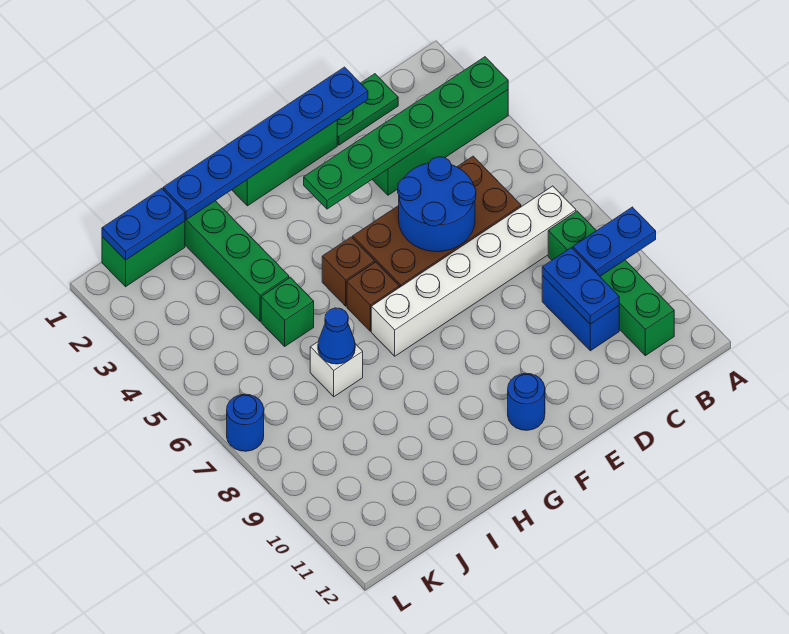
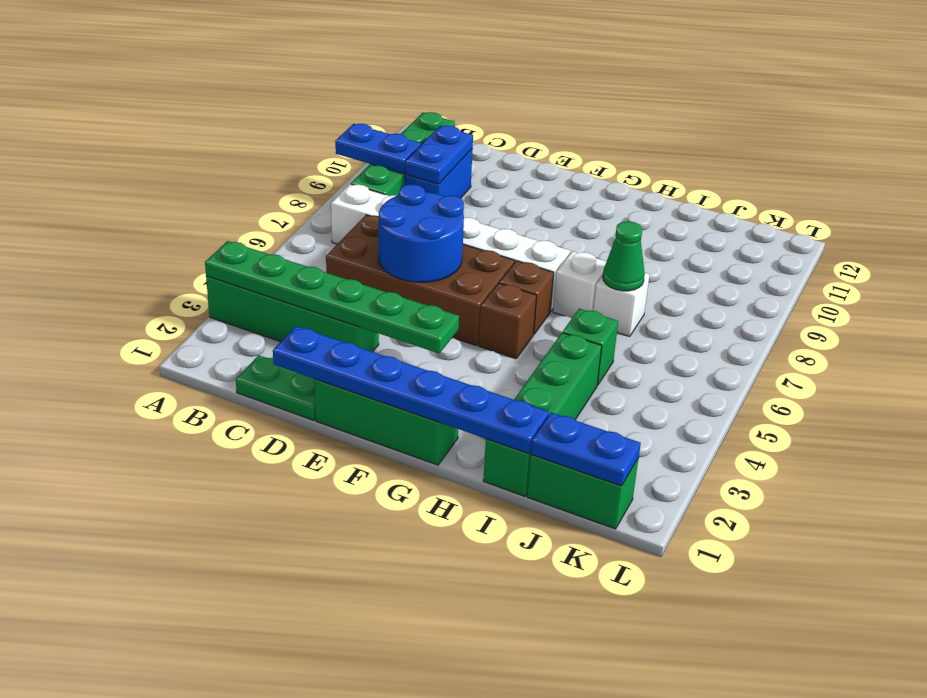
blue 1x1 round brick [508,373,545,430] -> none
none -> white 1x1 brick [553,251,606,318]
blue 1x1 cone [318,308,355,364] -> green 1x1 cone [603,221,645,291]
blue 1x1 round brick [227,394,264,451] -> none

